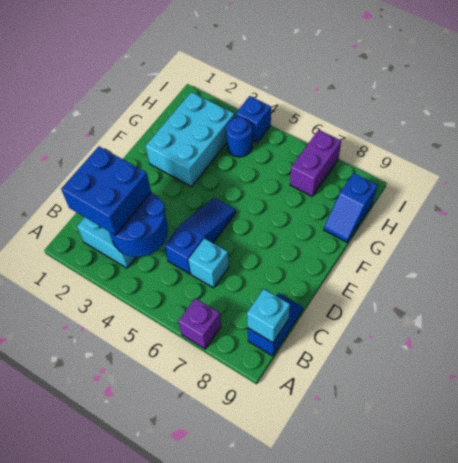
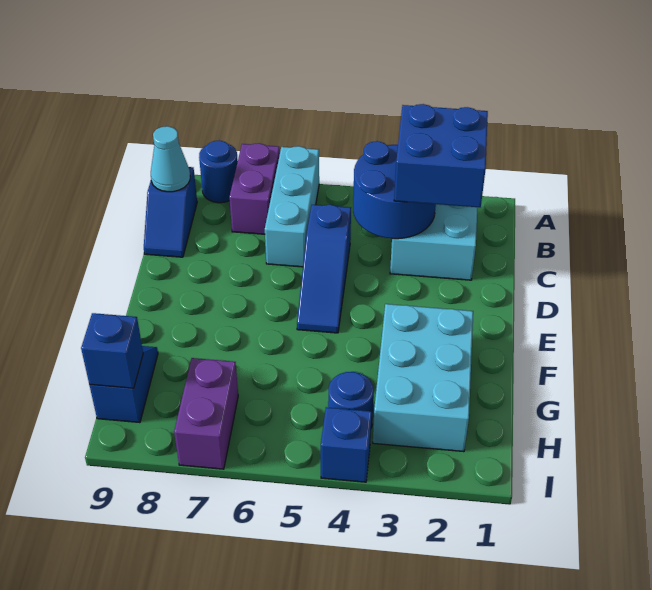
purple 1x1 brick [178,298,221,349] -> purple 1x2 brick [229,143,280,234]
none -> blue 1x1 round brick [199,141,238,203]
cyan 1x1 brick [247,289,290,343] -> cyan 1x1 cone [151,126,190,192]
cyan 1x1 brick [188,238,229,288] -> cyan 1x3 brick [265,146,319,267]
none -> blue 1x1 brick [81,313,143,388]

